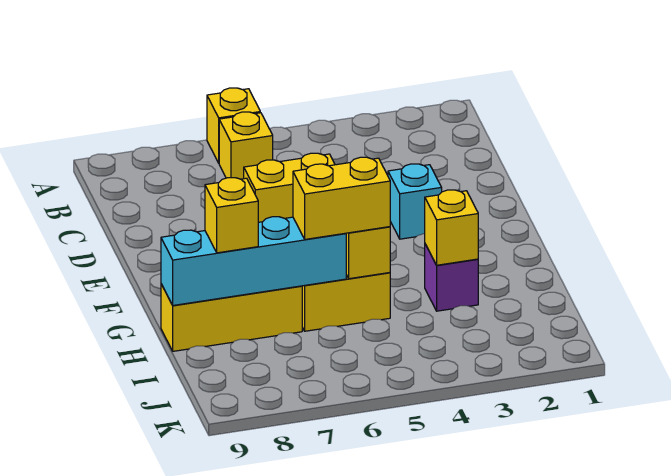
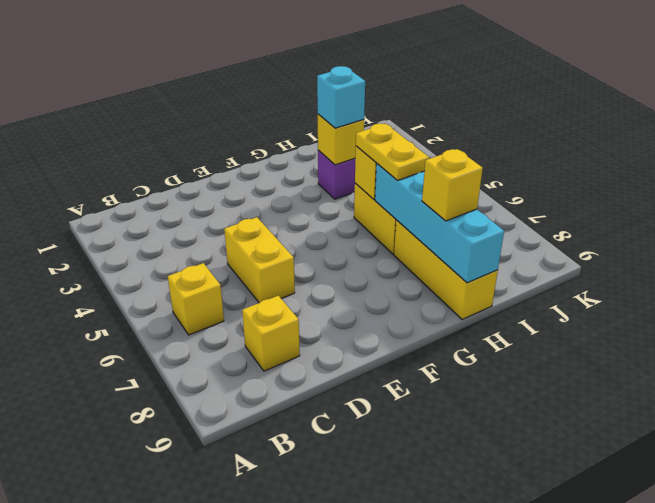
yellow 1x1 brick [207,88,260,163] -> yellow 1x1 brick moved to [242,295,300,371]
cyan 1x1 brick [388,164,442,239] -> cyan 1x1 brick moved to [317,66,365,128]
yellow 1x2 brick [293,157,390,239] -> yellow 1x2 plate [356,123,429,180]

